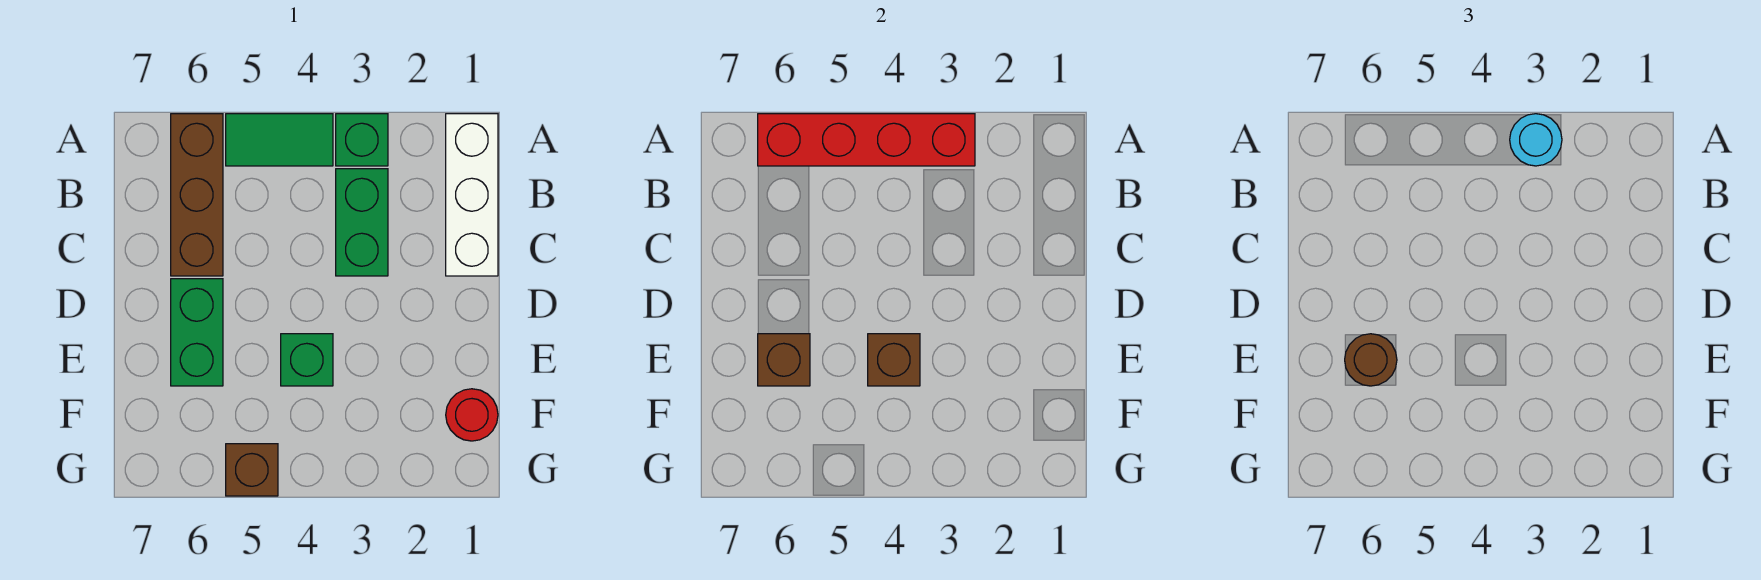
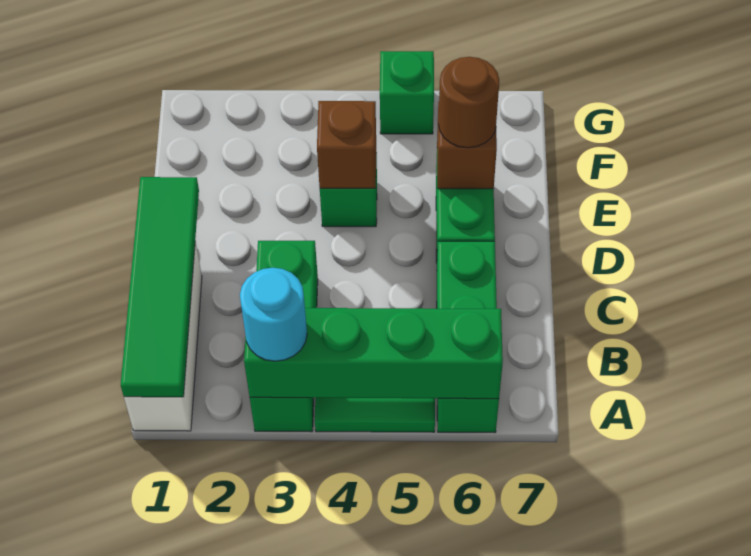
none -> green 1x4 tile [121,177,199,397]
red 1x4 brick [758,114,975,166] -> green 1x4 brick [244,308,503,399]
brown 1x3 brick [171,114,223,276] -> green 1x3 brick [437,241,499,433]
red 1x1 round brick [446,389,498,441] -> none
brown 1x1 brick [226,444,278,496] -> green 1x1 brick [380,51,434,134]

